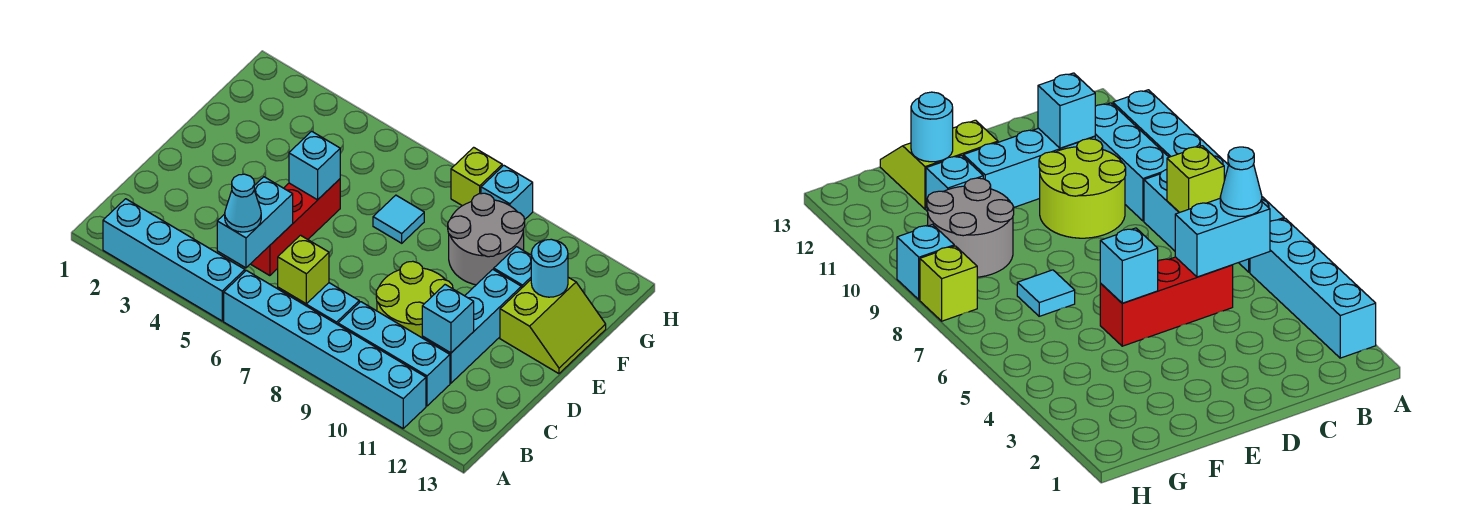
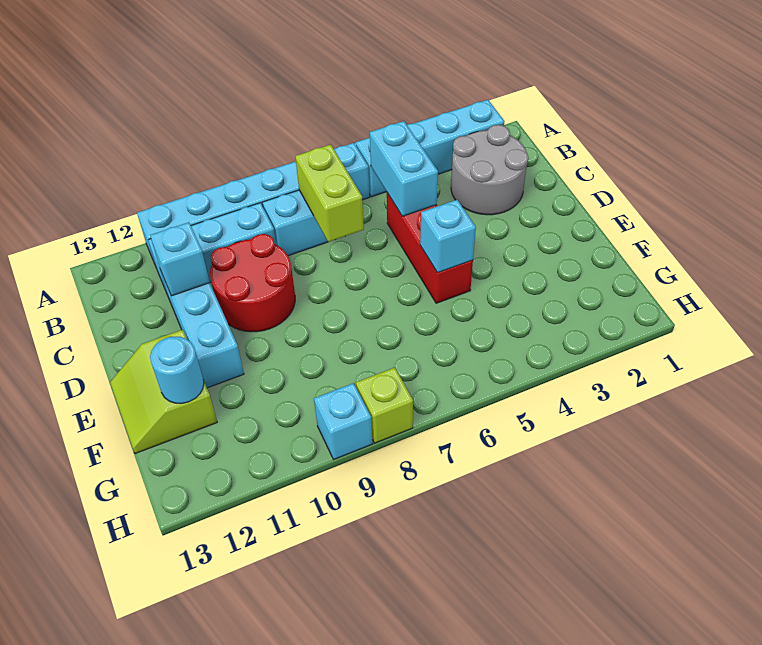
cyan 1x1 cone [225,174,261,232] -> none
lime 1x1 brick [278,235,329,304] -> lime 1x2 brick [295,145,364,242]
lime 2x2 round brick [376,261,453,338] -> red 2x2 round brick [210,234,295,332]
cyan 1x1 tile [373,195,424,243] -> none
grey 2x2 round brick [448,193,525,285] -> grey 2x2 round brick moved to [451,125,528,215]
cyan 1x1 brick [494,247,531,288] -> none

